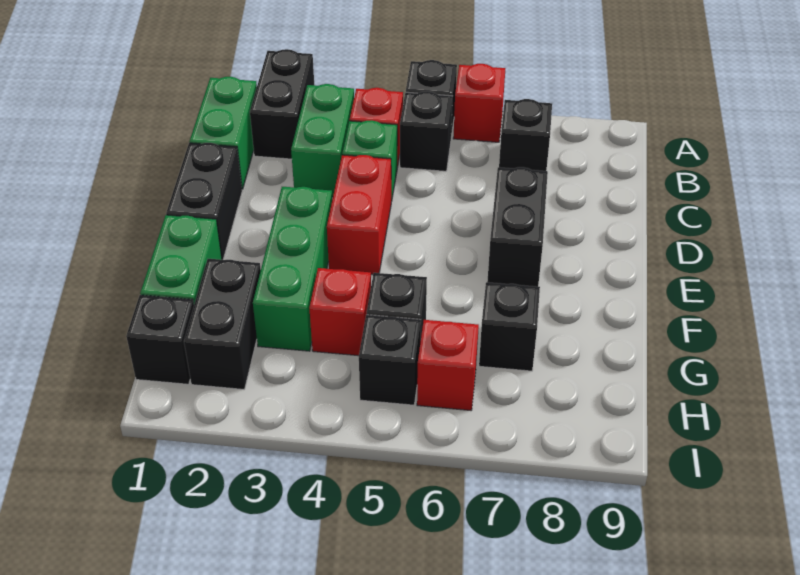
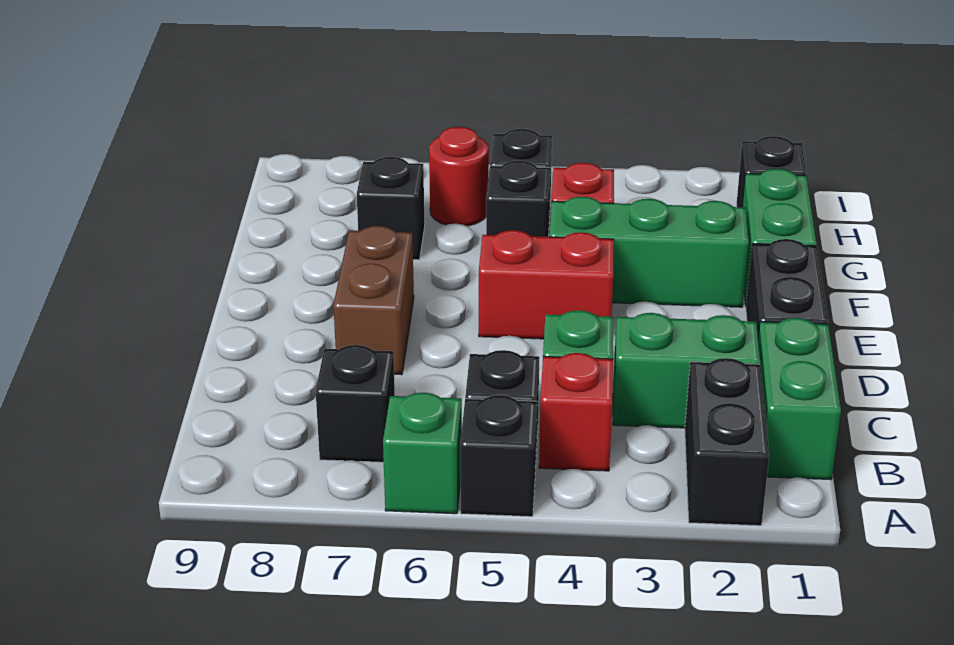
red 1x1 brick [453,64,506,142] -> green 1x1 brick [383,393,462,514]
green 1x2 brick [291,84,354,197] -> green 1x2 brick turned to [613,313,760,428]
red 1x2 brick [327,155,391,274] -> red 1x2 brick turned to [479,230,614,339]
black 1x2 brick [487,167,548,287] -> brown 1x2 brick [333,226,414,375]
green 1x3 brick [253,187,332,351] -> green 1x3 brick turned to [550,197,749,307]
black 1x2 brick [184,259,261,389] -> none
red 1x1 brick [417,320,479,410] -> red 1x1 round brick [429,127,489,226]

